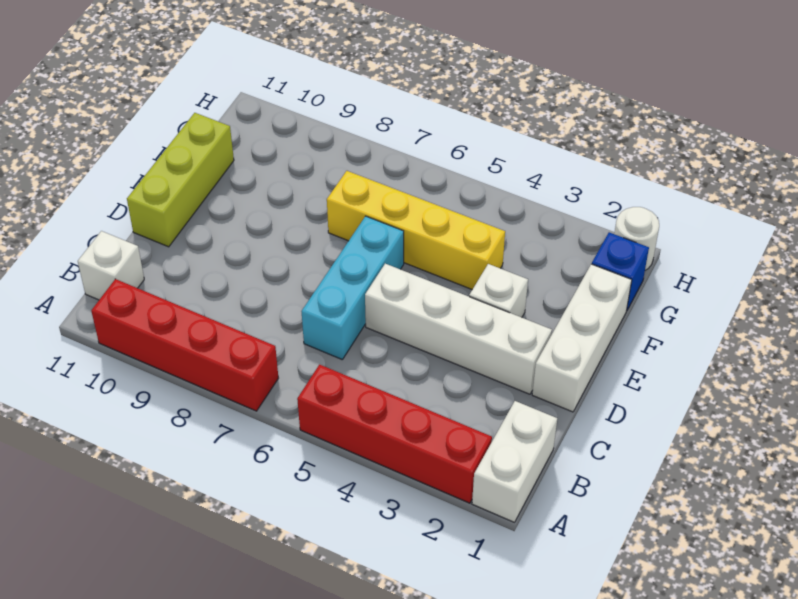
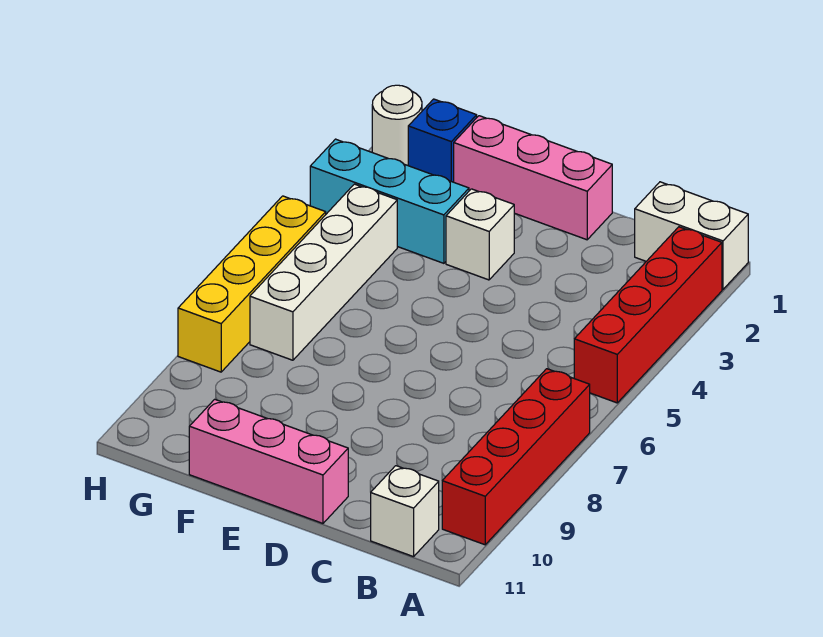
cyan 1x3 brick [301,216,404,359] -> cyan 1x3 brick moved to [310,139,469,263]
white 1x3 brick [532,264,632,412] -> pink 1x3 brick [454,116,612,240]
white 1x4 brick [365,264,552,394] -> white 1x4 brick moved to [250,184,397,360]
lime 1x3 brick [127,113,234,247] -> pink 1x3 brick [189,399,348,523]
yellow 1x4 brick [327,171,505,289] -> yellow 1x4 brick moved to [178,196,326,372]

